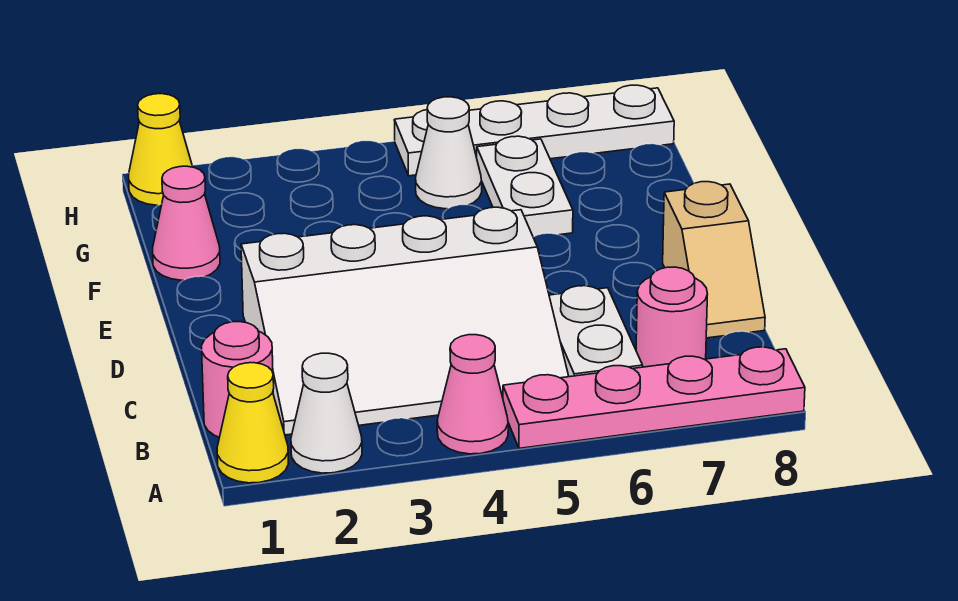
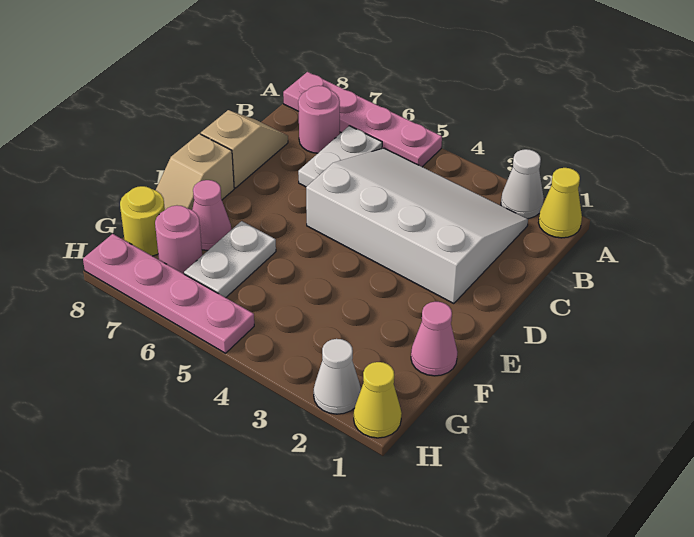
pink 1x1 cone [437,335,508,454] -> pink 1x1 cone moved to [192,180,231,251]
pink 1x1 round brick [202,322,273,437] -> pink 1x1 round brick moved to [155,205,202,274]
none -> tan 1x2 slope [156,134,234,210]
white 1x1 cone [416,97,482,209] -> white 1x1 cone moved to [314,339,361,414]
none -> yellow 1x1 round brick [120,186,165,256]
white 1x4 plate [394,85,674,176] -> pink 1x4 plate [83,234,254,353]

